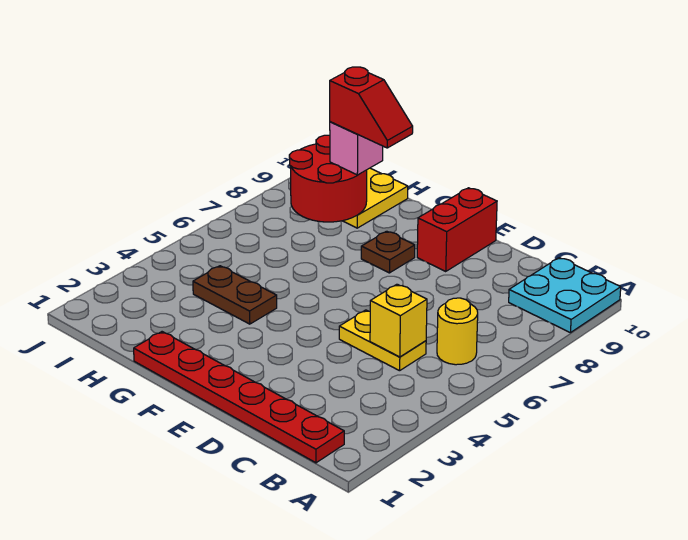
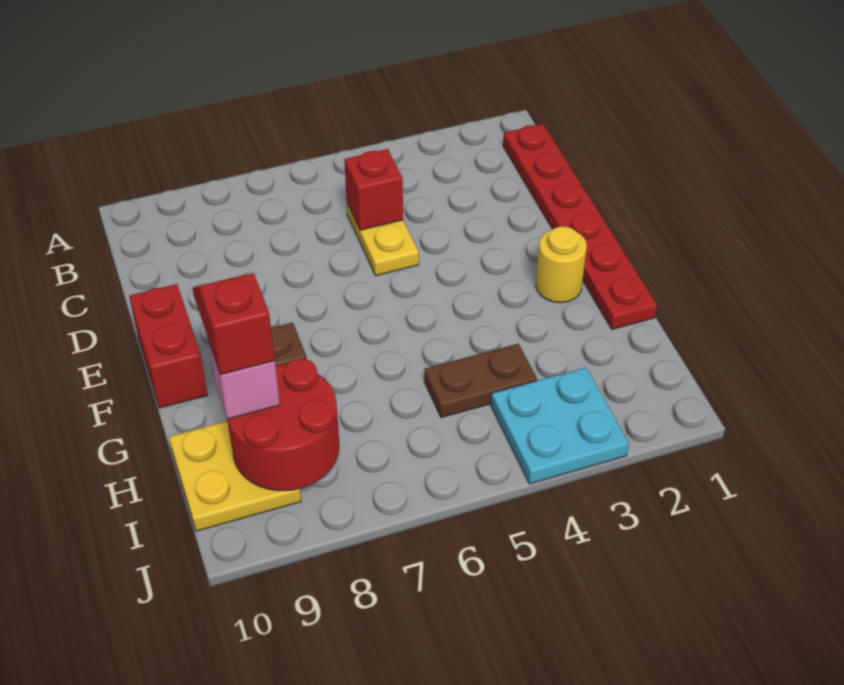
cyan 2x2 plate [509,258,621,333] -> cyan 2x2 plate moved to [491,368,629,484]
yellow 1x1 round brick [437,298,478,365] -> yellow 1x1 round brick moved to [536,226,587,303]
yellow 1x1 brick [370,284,427,357] -> red 1x1 brick [344,149,403,230]
red 1x2 brick [417,188,497,271] -> red 1x2 brick turned to [129,284,208,408]
brown 1x2 plate [193,266,277,324] -> brown 1x2 plate turned to [424,344,537,418]

